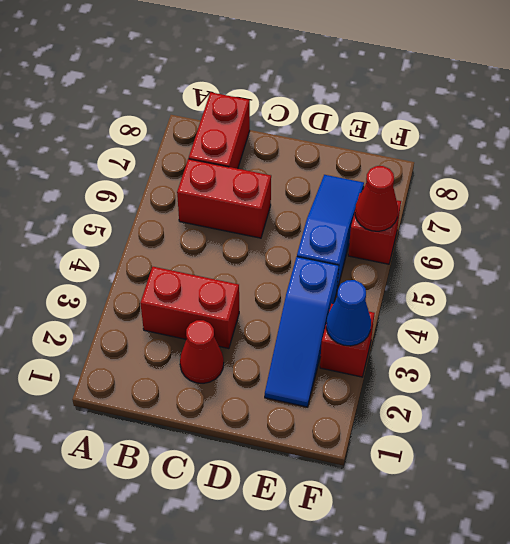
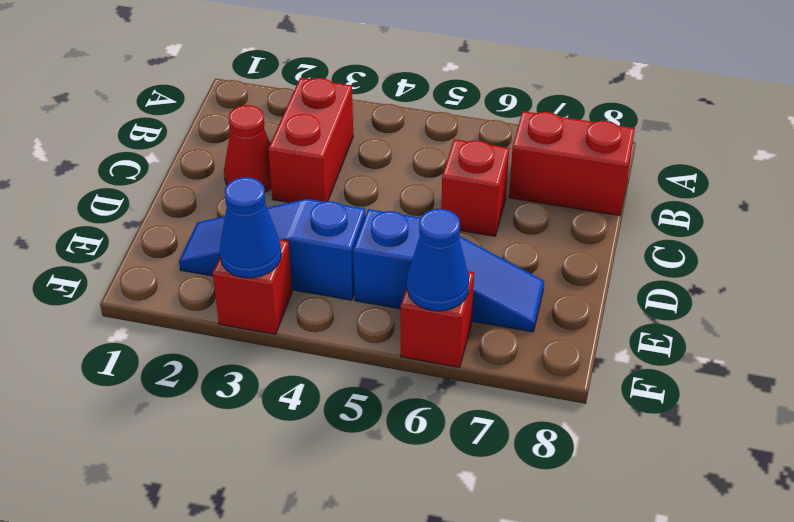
red 1x2 brick [177,159,271,238] -> red 1x1 brick [441,139,509,236]
red 1x1 cone [355,166,398,231] -> blue 1x1 cone [407,209,469,311]

